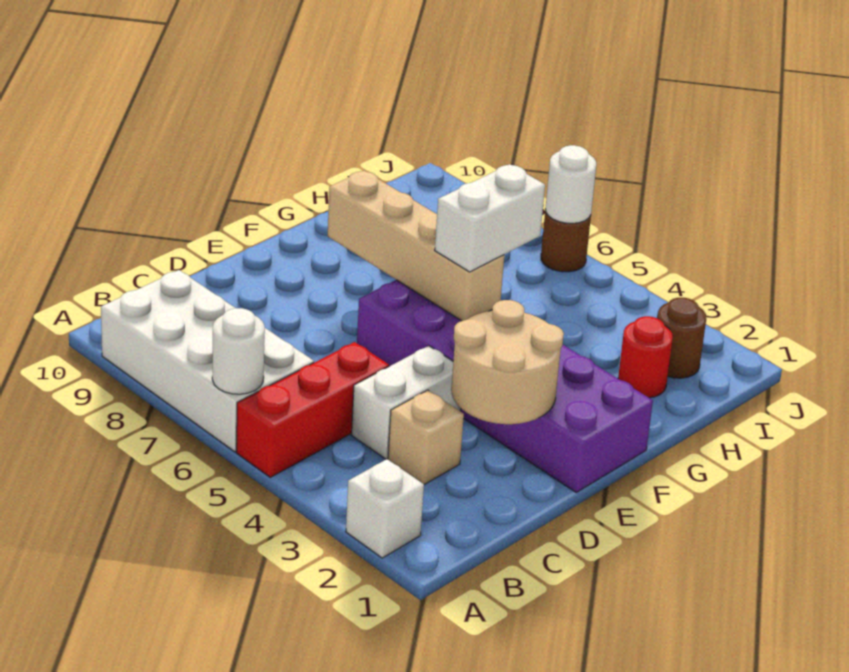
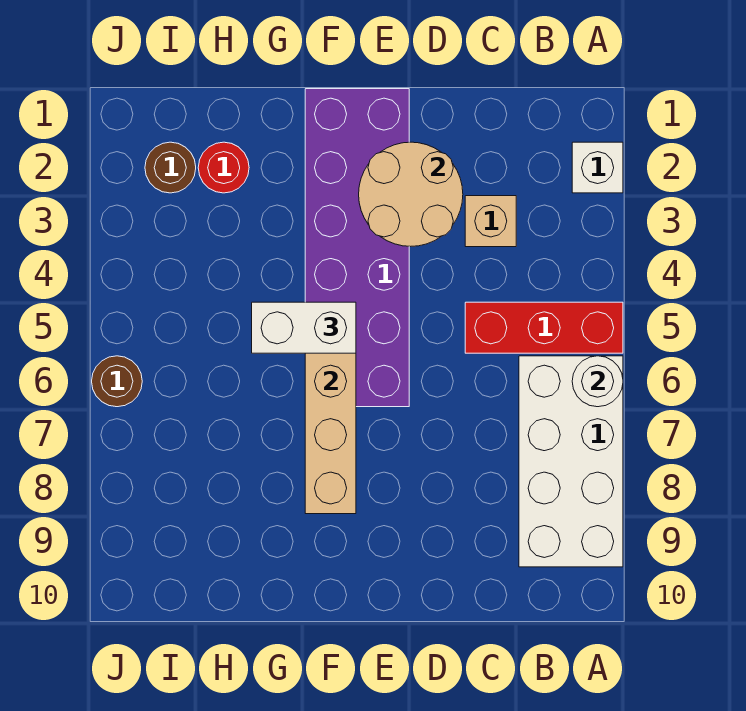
white 1x2 brick [352,346,461,459] -> none
white 1x1 round brick [545,145,596,223] -> none

